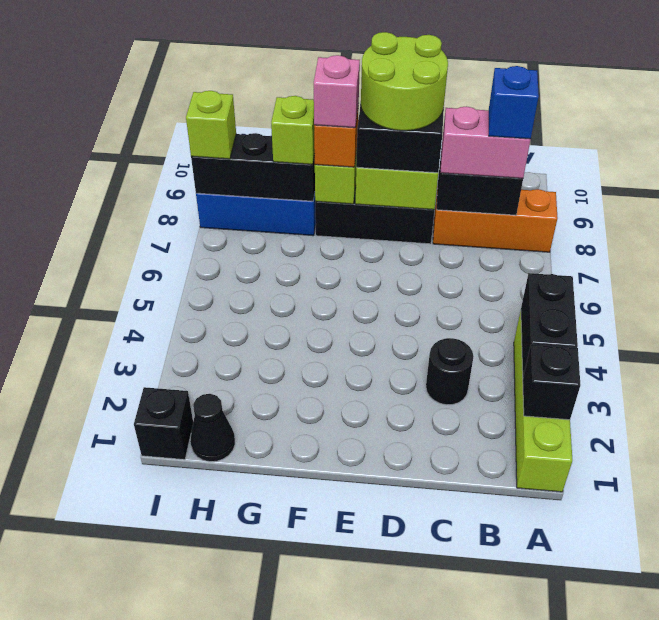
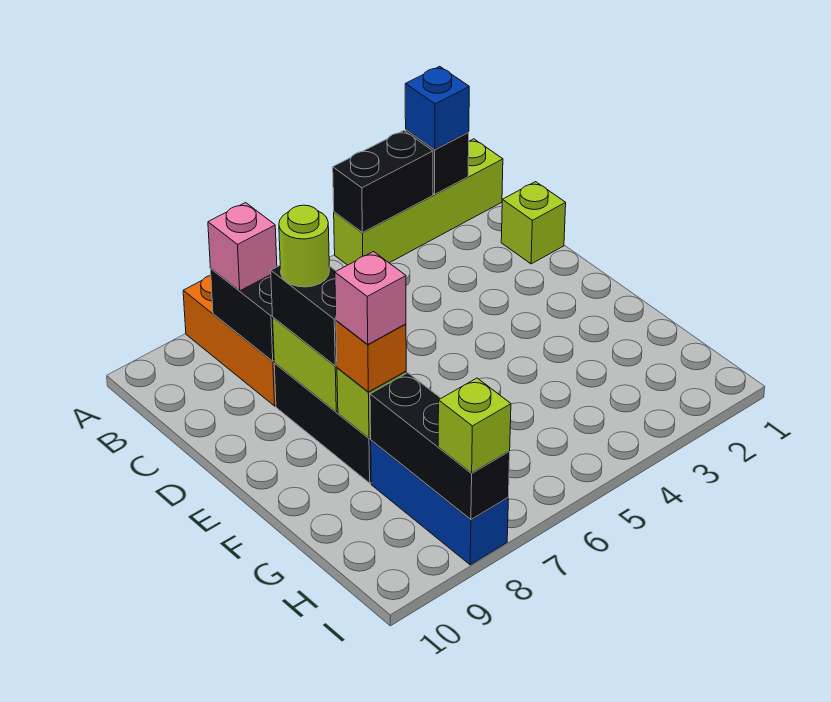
pink 1x2 brick [440,106,531,178] -> pink 1x1 brick [208,203,277,291]
blue 1x1 brick [489,66,539,139] -> blue 1x1 brick moved to [405,66,469,149]
black 1x1 round brick [426,338,474,405] -> none
lime 2x2 round brick [361,32,448,131] -> lime 1x1 round brick [279,205,329,287]
lime 1x1 brick [271,96,315,164] -> lime 1x1 brick moved to [501,182,566,264]
black 1x1 cone [190,394,235,462] -> none
black 1x1 brick [134,387,193,460] -> none

